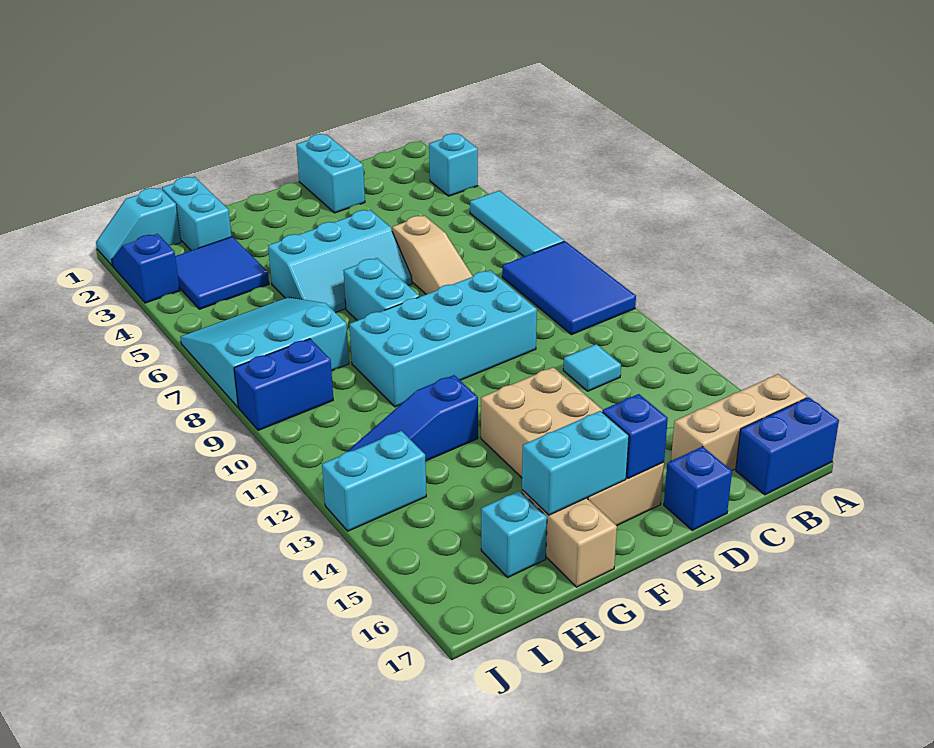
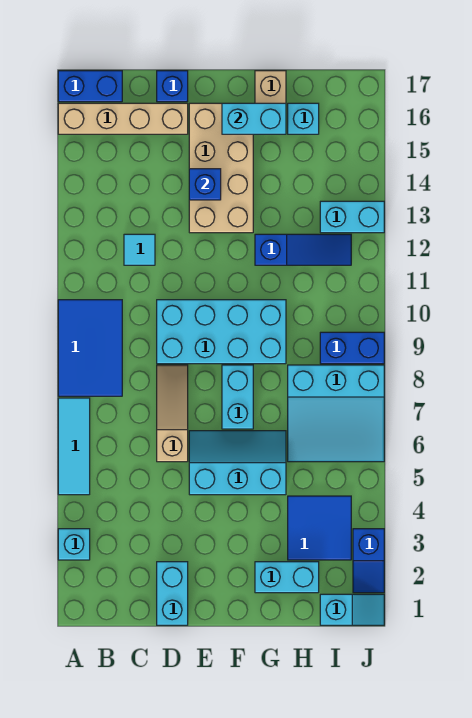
tan 1x3 brick [671,374,807,470] -> tan 1x4 brick [58,103,188,134]
blue 1x1 brick [602,394,668,478] -> blue 1x1 brick moved to [189,169,221,200]
cyan 1x2 brick [162,177,232,250] -> cyan 1x2 brick turned to [255,562,319,593]

